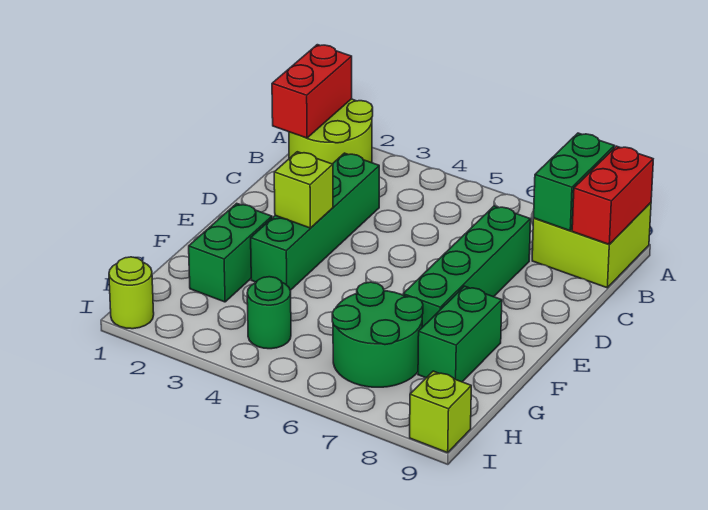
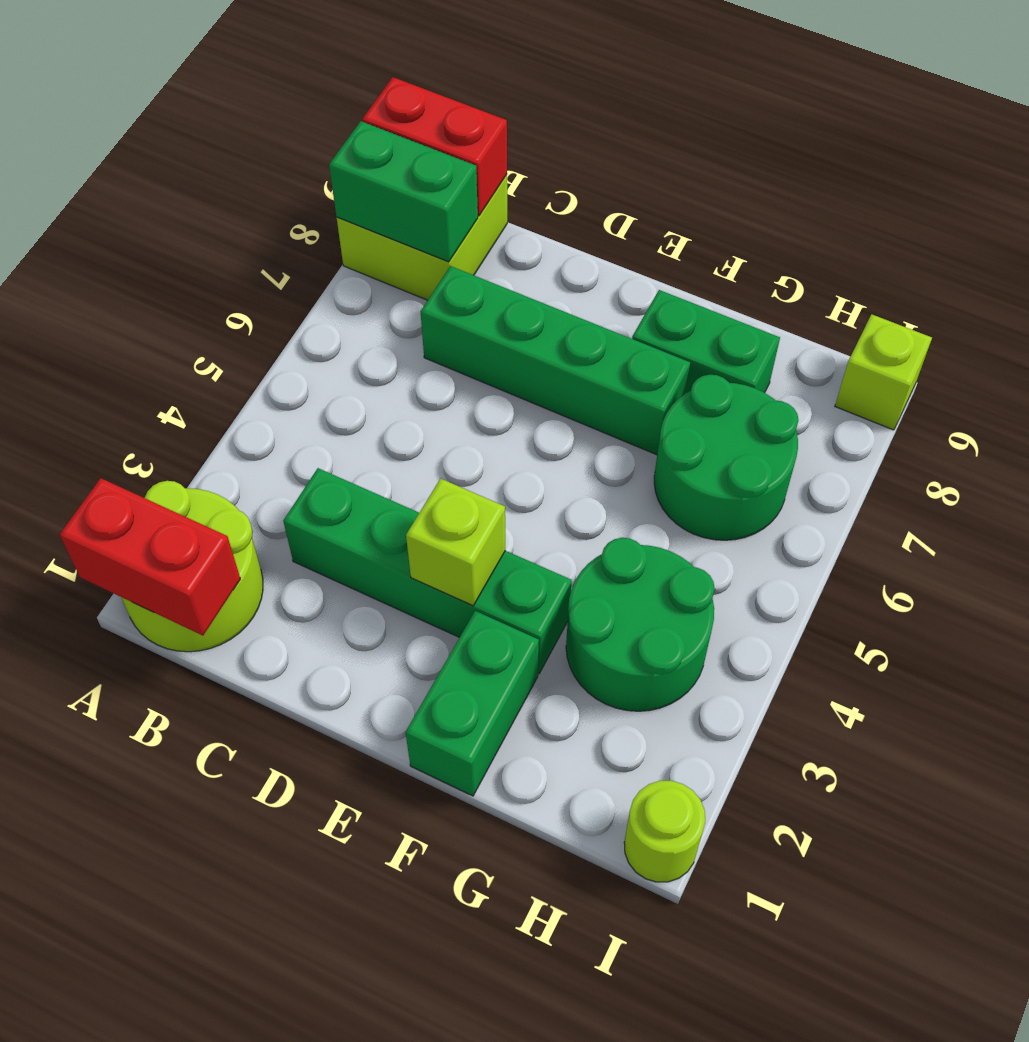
green 1x2 brick [189,203,272,302] -> green 1x2 brick turned to [405,611,539,796]
green 1x1 round brick [247,277,291,349] -> green 2x2 round brick [566,538,714,711]

